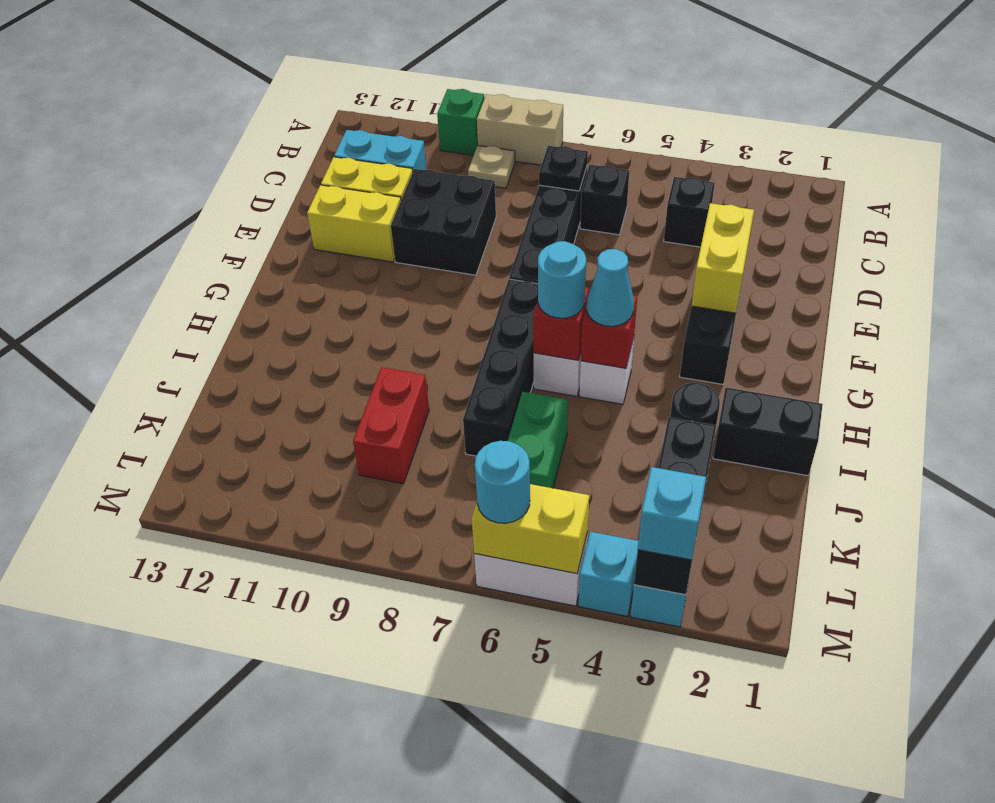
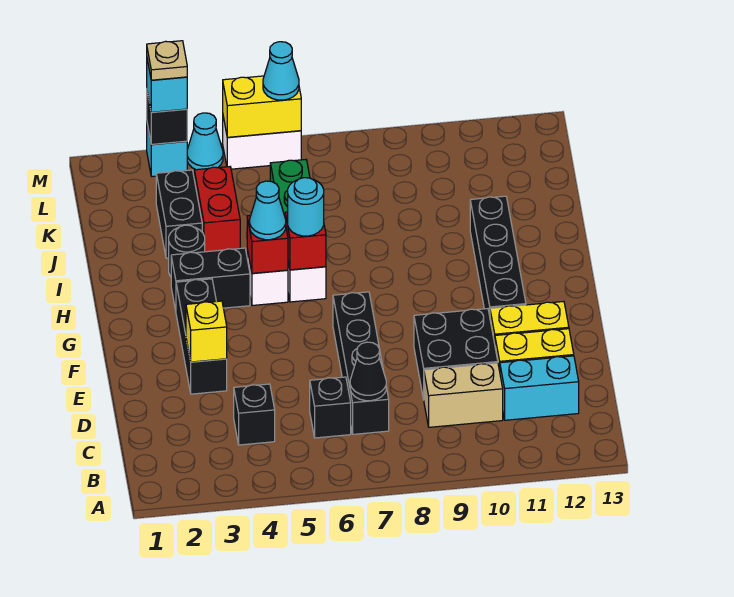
tan 1x2 brick [477,94,563,165] -> tan 1x2 brick moved to [424,363,503,427]
green 1x1 brick [437,89,485,155] -> none
tan 1x1 plate [468,146,515,188] -> tan 1x1 plate moved to [147,41,187,80]
black 1x1 plate [539,146,588,191] -> black 1x1 cone [350,342,386,401]
yellow 1x2 brick [692,203,754,313] -> yellow 1x1 brick [186,301,227,362]
black 1x4 brick [463,279,538,456] -> black 1x4 brick moved to [470,196,526,315]
black 1x2 brick [713,388,823,476] -> black 1x2 brick moved to [171,248,250,311]
red 1x2 brick [353,367,429,484] -> red 1x2 brick moved to [194,167,240,252]
cyan 1x1 brick [579,532,639,617] -> cyan 1x1 cone [187,113,223,170]
cyan 1x1 round brick [475,441,530,523] -> cyan 1x1 cone [263,42,299,100]

